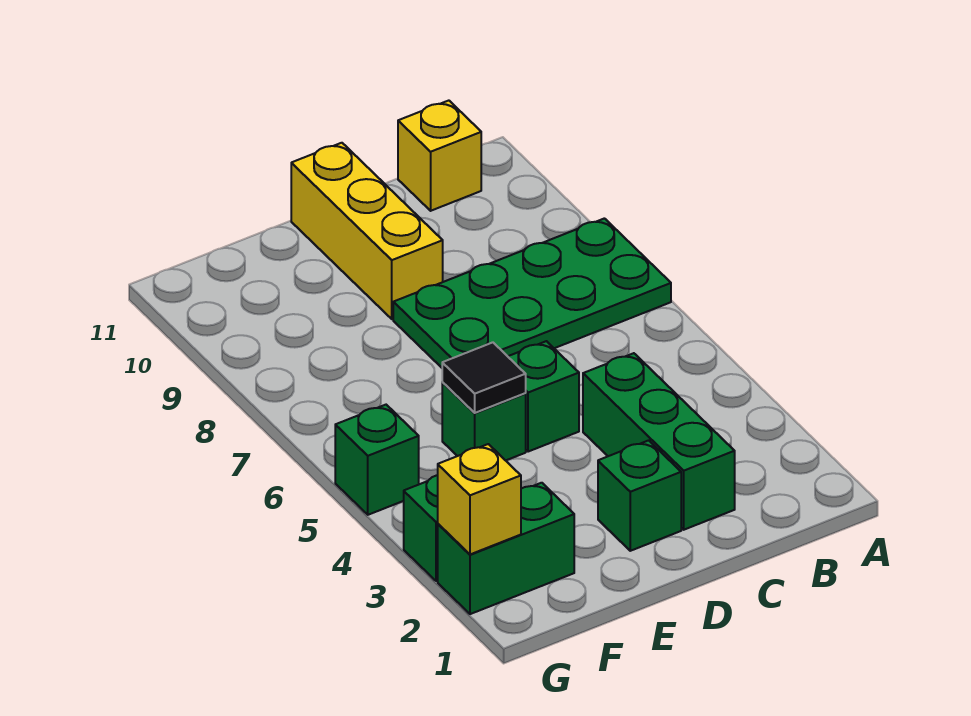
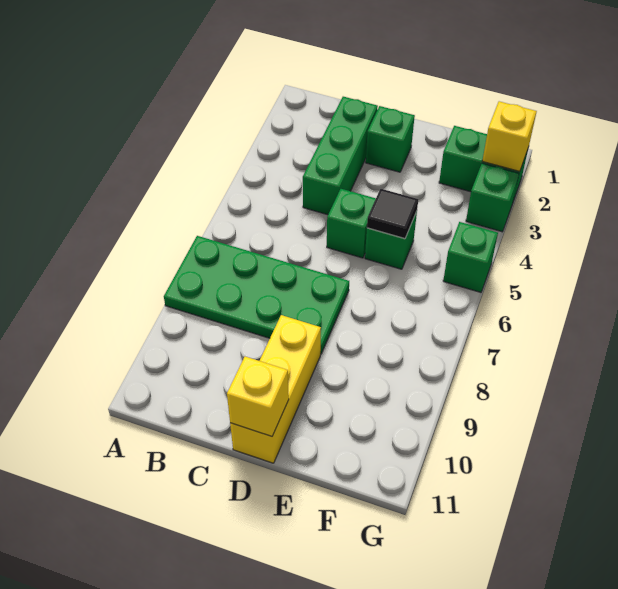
yellow 1x1 brick [398,101,481,211] -> yellow 1x1 brick moved to [227,357,289,436]

